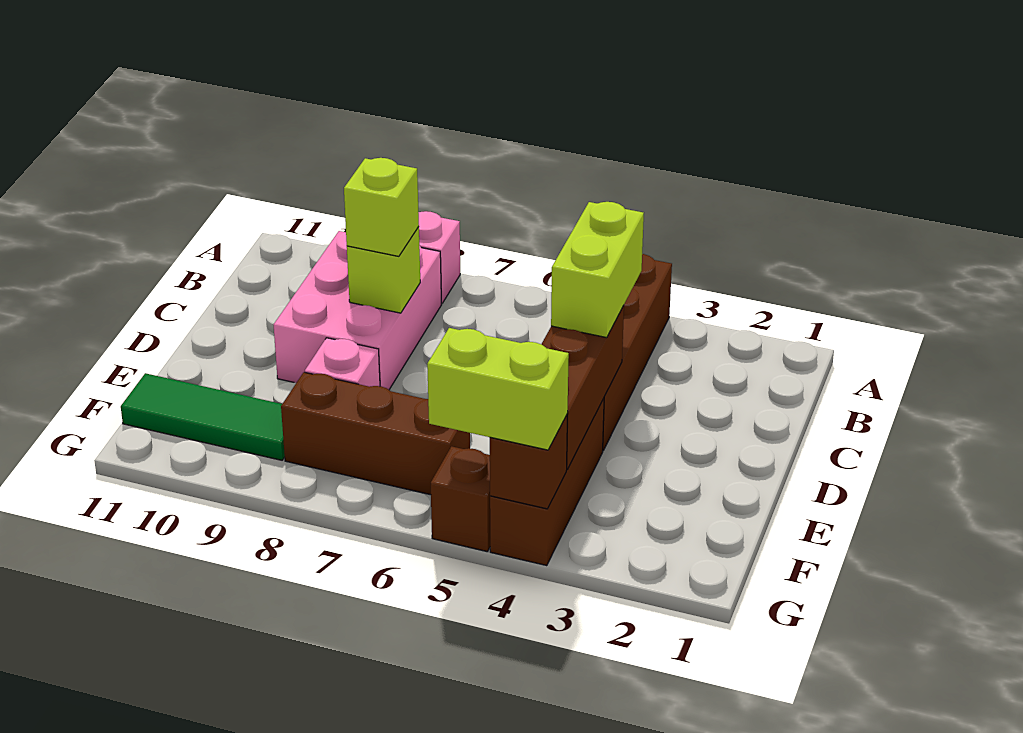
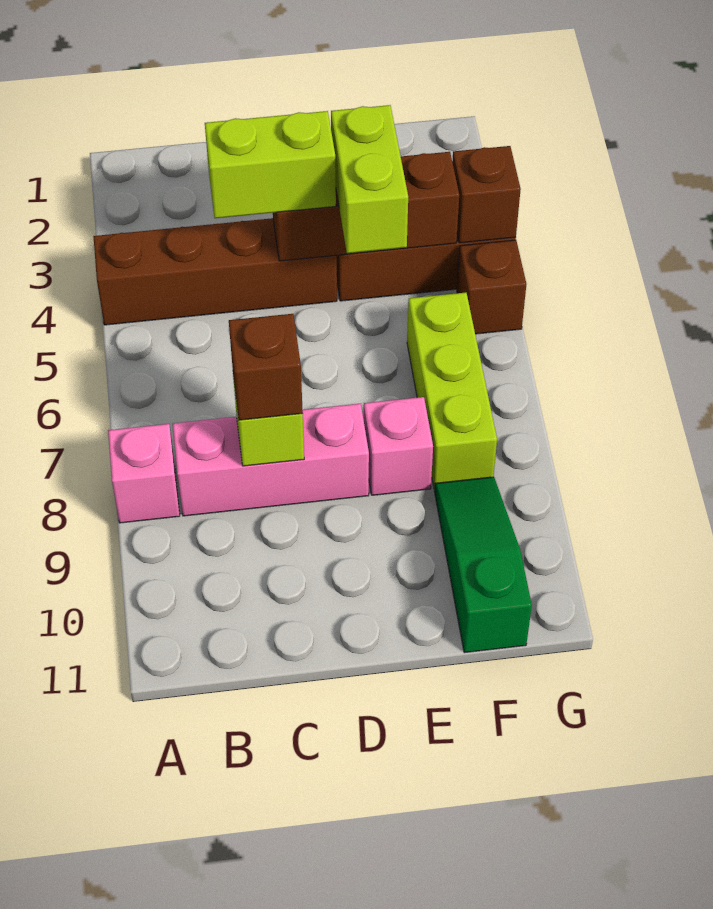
pink 2x3 brick [273,231,442,390] -> pink 1x3 brick [173,404,369,516]
lime 1x1 brick [344,158,419,256] -> brown 1x1 brick [229,314,303,420]
brown 1x3 brick [281,372,470,495] -> lime 1x3 brick [407,293,497,488]
green 1x3 tile [121,373,285,460] -> green 1x3 slope [434,477,532,653]
lime 1x2 brick [427,328,569,450] -> lime 1x2 brick moved to [331,105,408,253]

